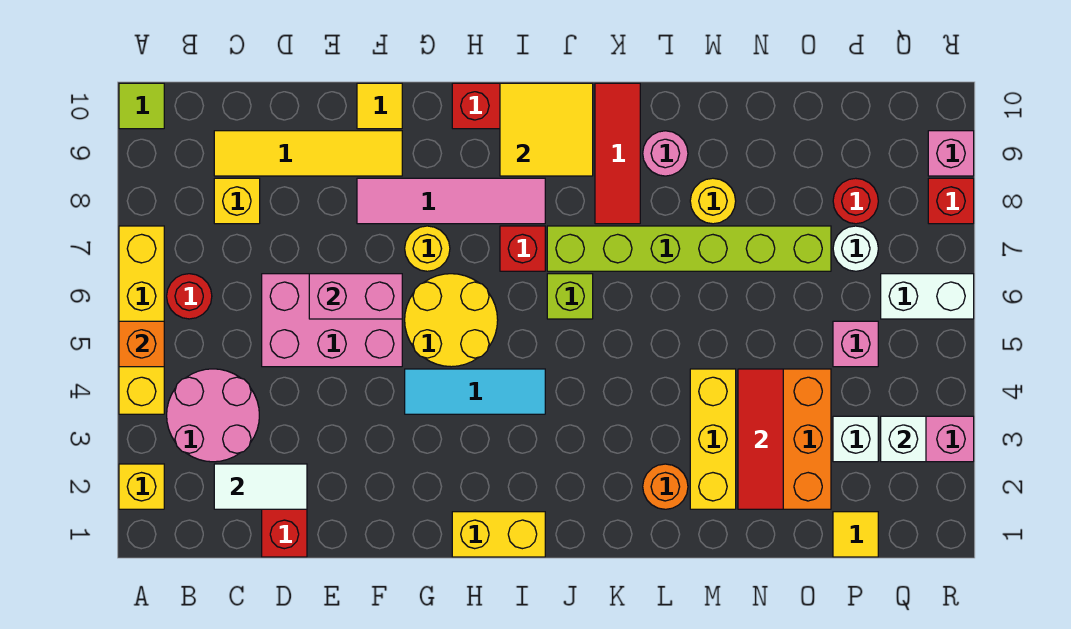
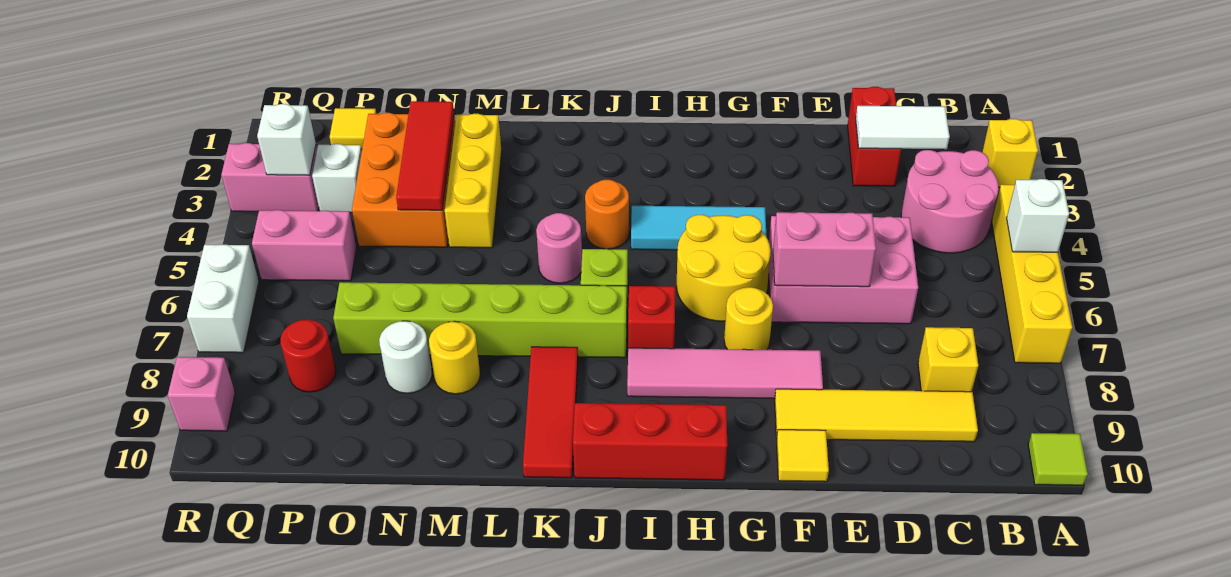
orange 1x1 brick [119,321,164,367] -> white 1x1 brick [1007,179,1069,252]
red 1x1 round brick [167,274,212,319] -> none
yellow 1x2 brick [452,512,545,557] -> none
yellow 2x2 tile [500,83,593,176] -> none
orange 1x1 round brick [643,464,688,509] -> orange 1x1 round brick moved to [585,180,629,249]
pink 1x1 round brick [643,131,688,176] -> pink 1x1 round brick moved to [536,213,582,283]
pink 1x1 brick [833,321,878,367] -> pink 1x2 brick [252,210,356,281]
white 1x1 round brick [833,226,878,271] -> white 1x1 round brick moved to [379,321,432,393]
white 1x2 brick [881,274,974,319] -> white 1x2 brick turned to [187,245,259,353]
red 1x1 brick [928,178,974,224] -> none

